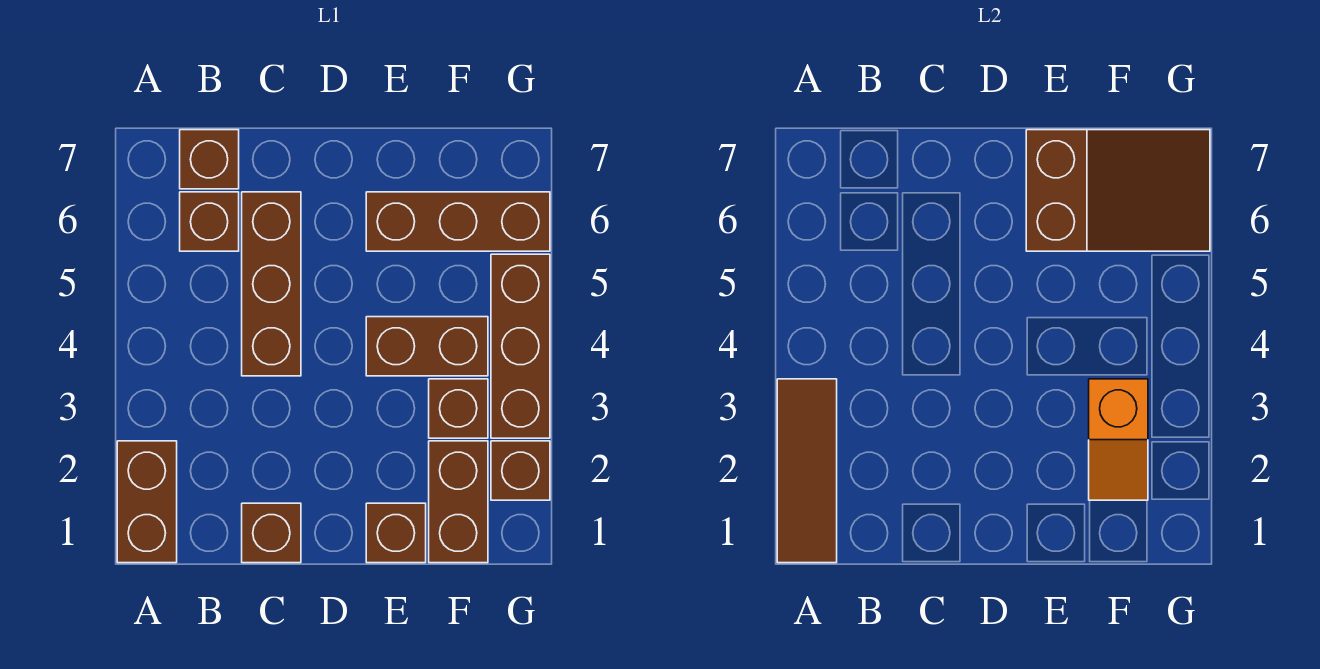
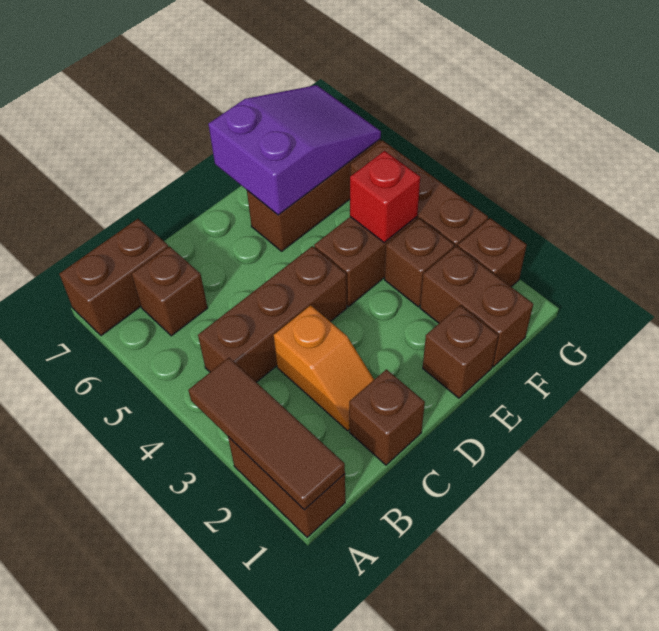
brown 1x1 brick [180,130,239,189] -> brown 1x2 brick [59,219,168,336]
brown 1x3 brick [242,192,301,376] -> brown 1x3 brick turned to [198,246,347,382]
brown 2x3 slope [1026,130,1210,251] -> purple 2x3 slope [208,85,381,215]
orange 1x2 slope [1089,379,1148,500] -> orange 1x2 slope moved to [274,305,374,431]
none -> red 1x1 brick [350,151,420,243]

